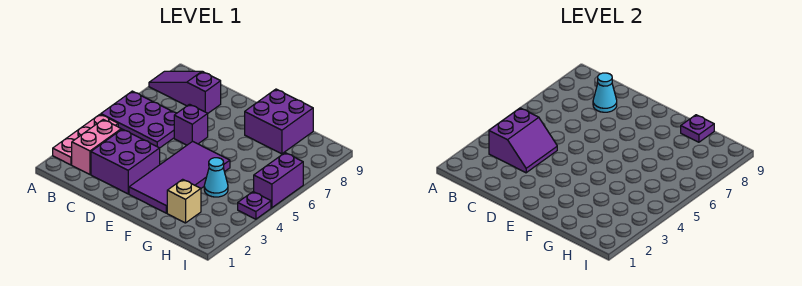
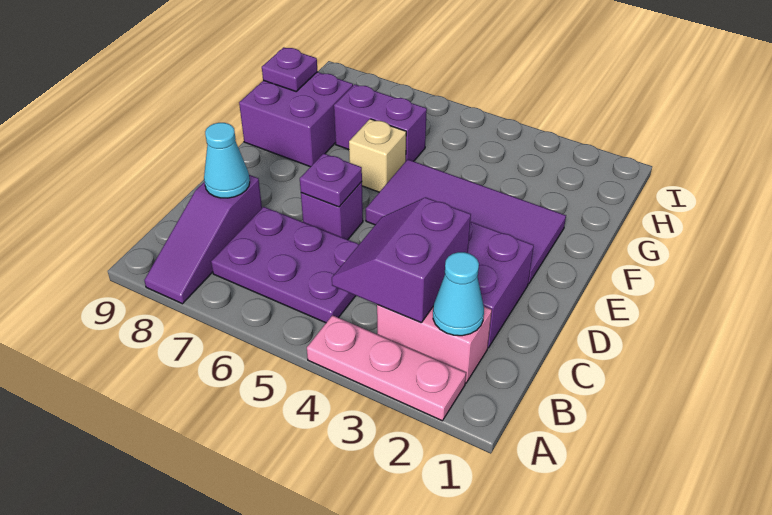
purple 2x3 plate [101,91,177,148] -> purple 2x3 plate turned to [211,207,359,323]
purple 2x2 slope [489,108,557,173] -> purple 2x2 slope turned to [332,197,471,323]
tan 1x1 brick [167,179,201,223] -> tan 1x1 brick moved to [349,119,406,192]
cyan 1x1 cone [204,158,228,197] -> cyan 1x1 cone moved to [433,252,484,336]
purple 1x1 plate [238,192,271,219] -> purple 1x1 plate moved to [300,153,362,207]
purple 1x2 brick [254,153,303,208] -> purple 1x2 brick moved to [334,84,427,161]

